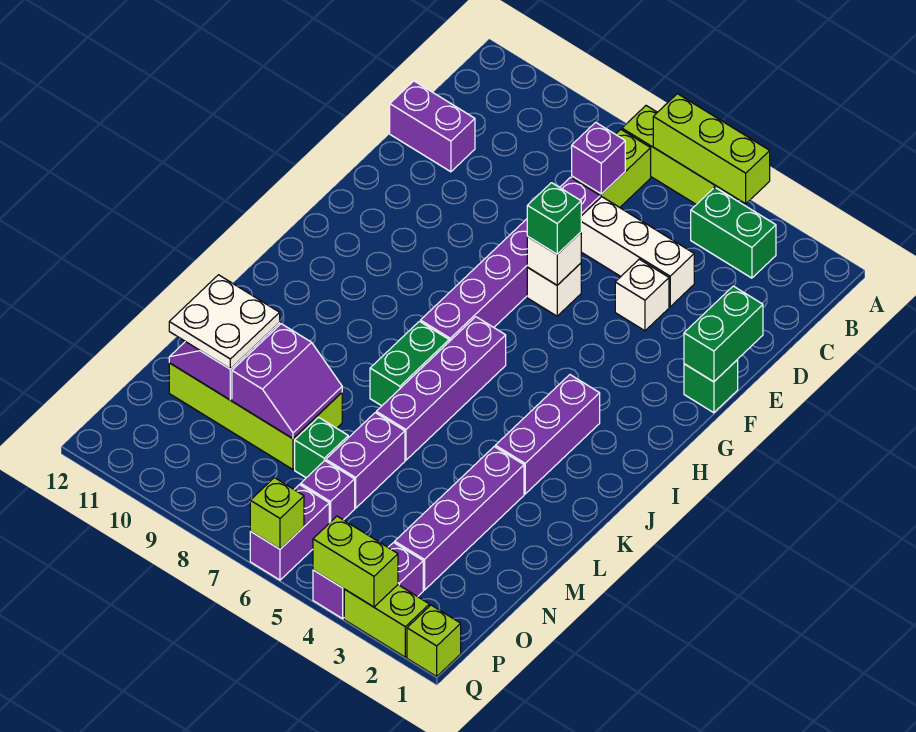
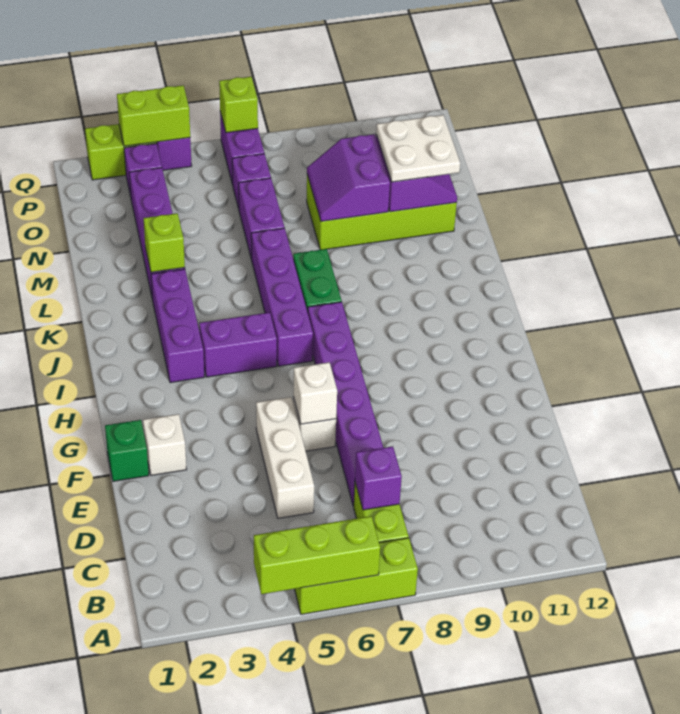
green 1x2 brick [691,187,776,278] -> none
white 1x3 brick [581,197,694,307] -> white 1x3 brick turned to [256,397,314,518]
purple 1x2 brick [390,81,475,172] -> purple 1x2 brick moved to [199,312,277,377]
green 1x2 brick [684,286,763,382] -> none
white 1x1 brick [615,259,669,331] -> white 1x1 brick moved to [143,414,187,475]
green 1x1 brick [527,183,581,254] -> none
green 1x1 brick [295,417,348,478] -> none
lime 1x1 brick [407,605,461,676] -> lime 1x1 brick moved to [144,213,185,272]

